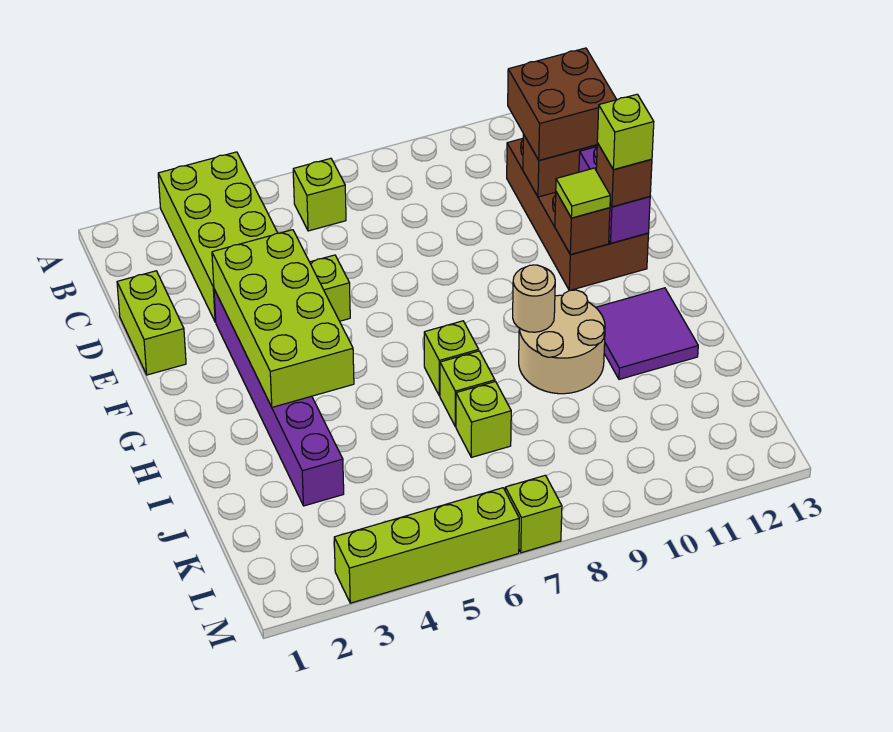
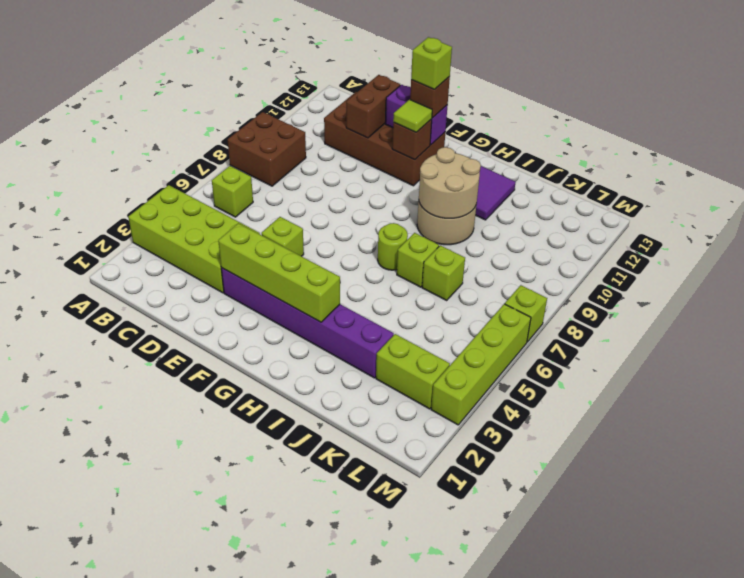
brown 2x2 brick [508,48,617,160] -> brown 2x2 brick moved to [228,112,306,186]
lime 1x2 brick [117,271,186,375] -> lime 1x2 brick moved to [376,334,450,409]
lime 2x4 brick [212,230,354,407] -> lime 1x4 brick [218,223,340,322]
lime 1x1 brick [424,321,479,396] -> lime 1x1 round brick [378,223,408,270]
tan 1x1 round brick [513,265,555,332] -> tan 2x2 round brick [419,147,481,218]

